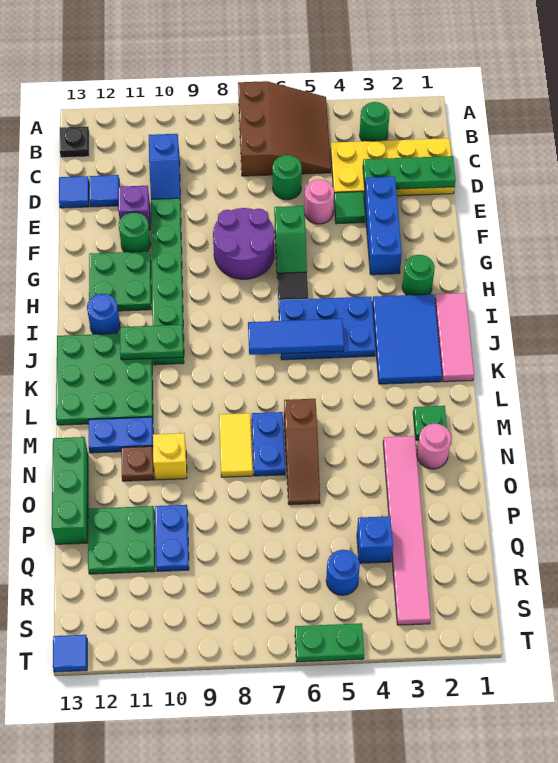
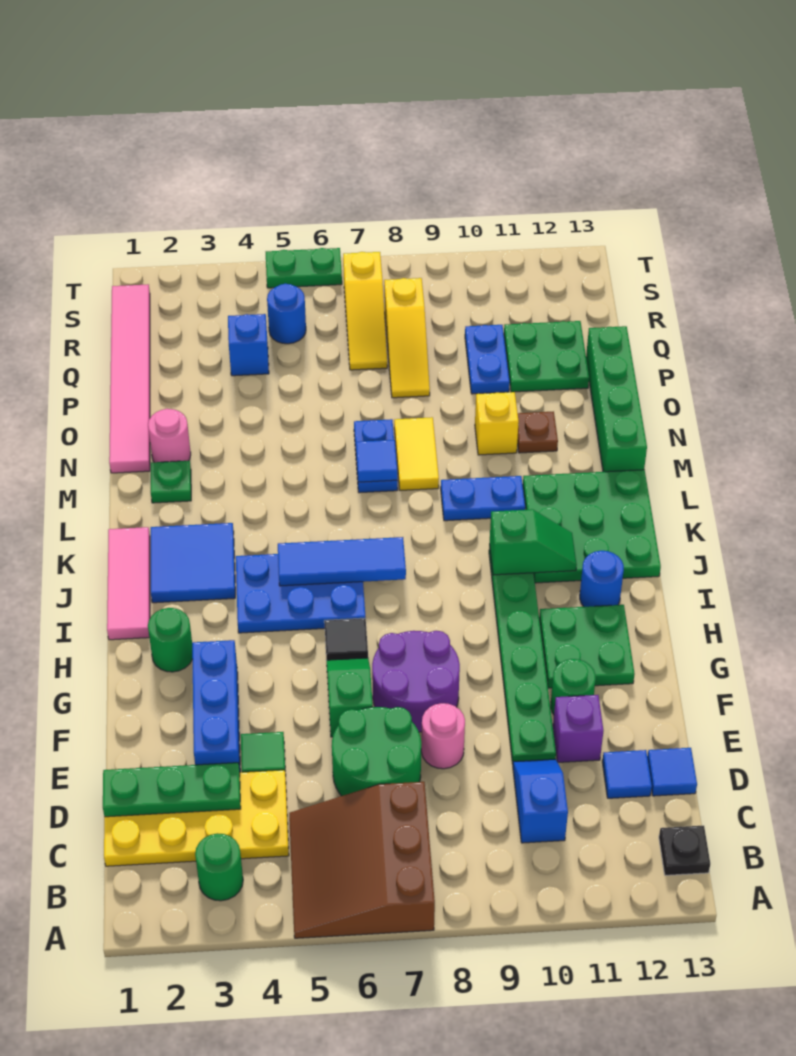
green 1x1 round brick [272,155,302,200] -> green 2x2 round brick [332,707,421,796]
pink 1x1 round brick [304,179,334,224] -> pink 1x1 round brick moved to [421,703,465,769]
blue 2x3 tile [372,294,442,384] -> blue 2x2 tile [151,523,235,603]
green 1x2 plate [120,325,184,360] -> green 1x2 slope [490,509,577,575]
brown 1x3 slope [284,399,320,505] -> none
blue 1x2 plate [89,417,153,453] -> blue 1x2 plate moved to [441,476,525,521]
pink 1x6 tile [383,436,431,625] -> pink 1x6 tile moved to [109,284,150,473]
green 1x3 brick [52,437,88,544] -> green 1x4 brick [586,326,647,472]
none -> yellow 1x3 slope [384,278,430,398]
none -> yellow 1x3 slope [343,252,387,370]
blue 1x1 tile [53,635,87,672] -> blue 1x1 tile moved to [356,440,398,482]

